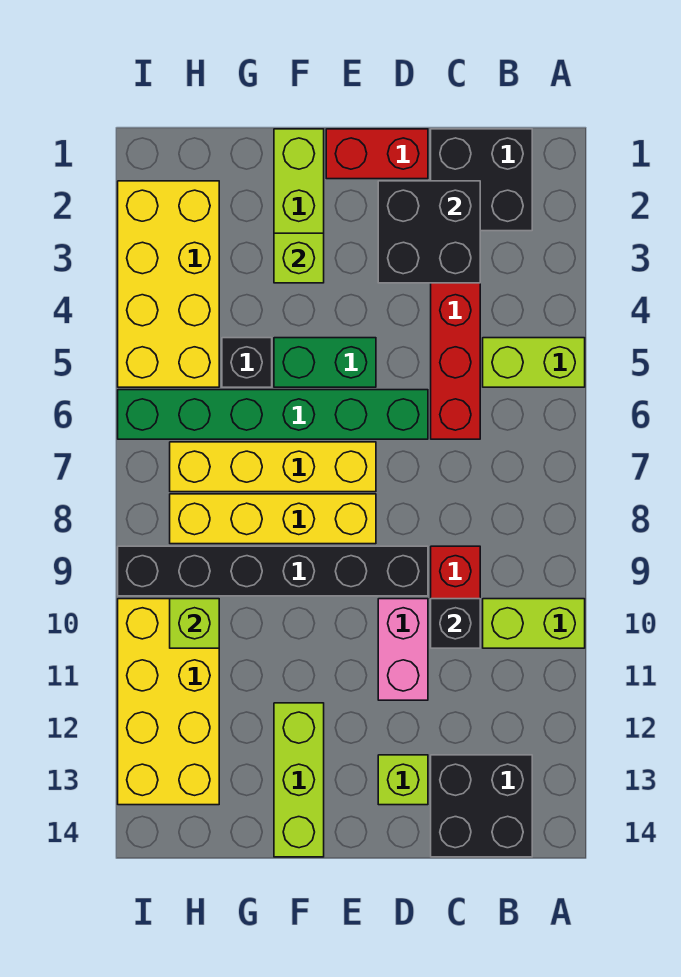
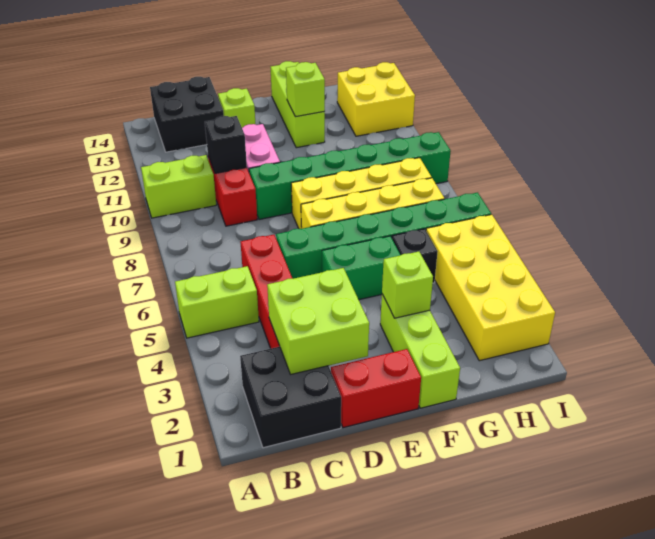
black 2x2 brick [378,181,480,283] -> lime 2x2 brick [267,268,369,374]
black 1x6 brick [118,546,428,596] -> green 1x6 brick [249,132,451,220]
yellow 2x4 brick [118,599,219,805] -> yellow 2x2 brick [337,62,415,136]
lime 1x1 brick [170,599,219,648] -> lime 1x1 brick moved to [286,62,325,117]

